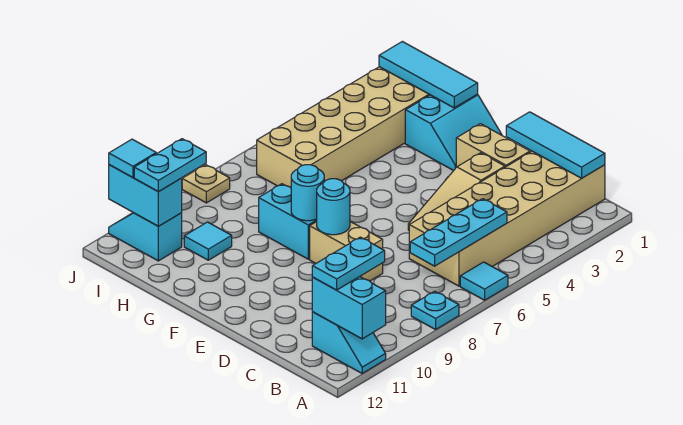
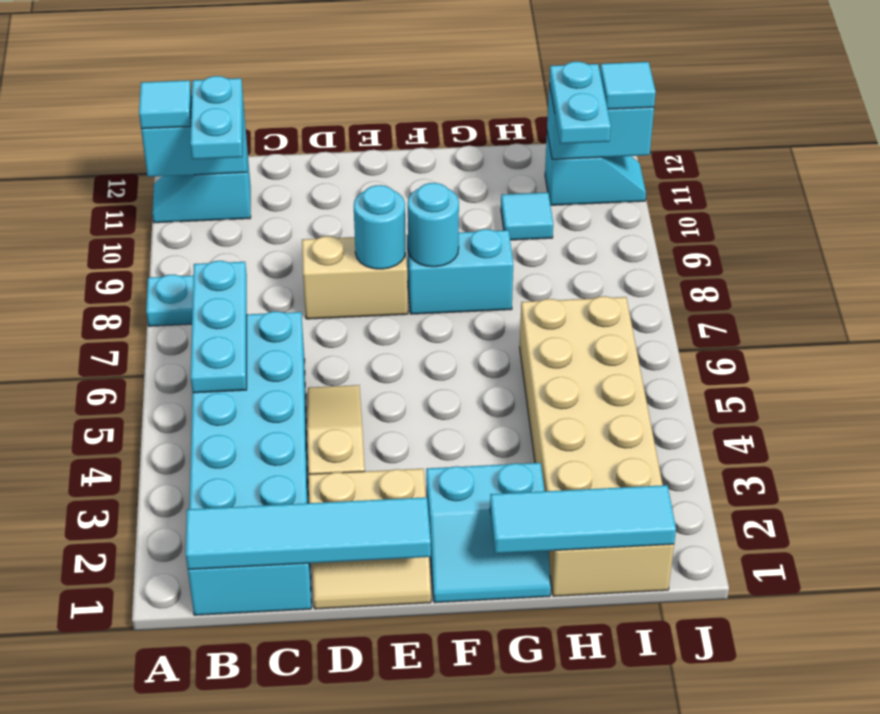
cyan 1x1 tile [460,262,508,300] -> cyan 1x1 tile moved to [139,80,192,129]
tan 2x6 brick [409,151,605,286] -> cyan 2x6 brick [188,311,311,615]
cyan 1x3 tile [506,112,605,178] -> cyan 1x4 tile [186,497,431,569]
cyan 2x2 slope [405,94,502,171] -> cyan 2x2 slope turned to [426,463,551,603]
tan 1x1 plate [182,165,230,203] -> none

